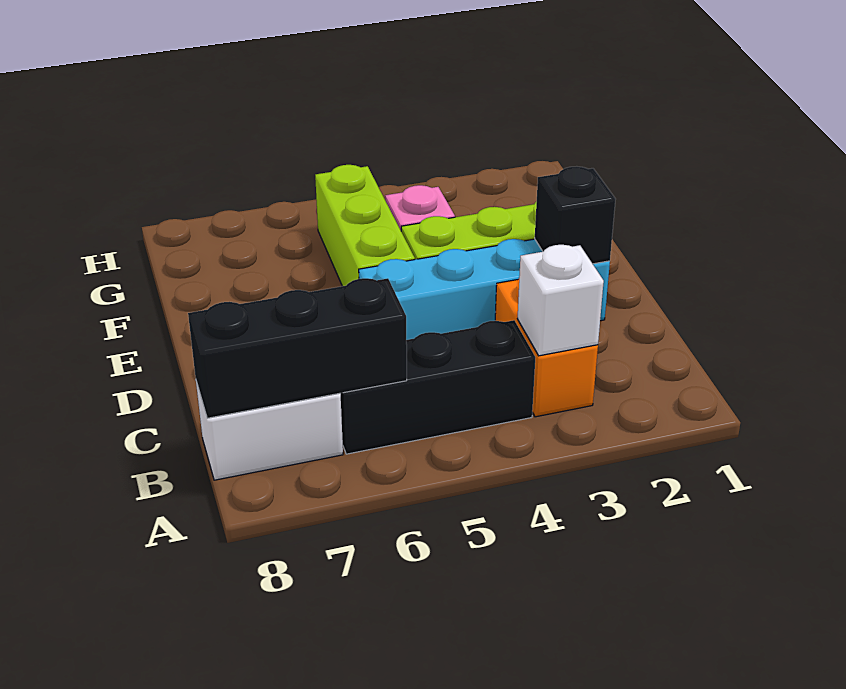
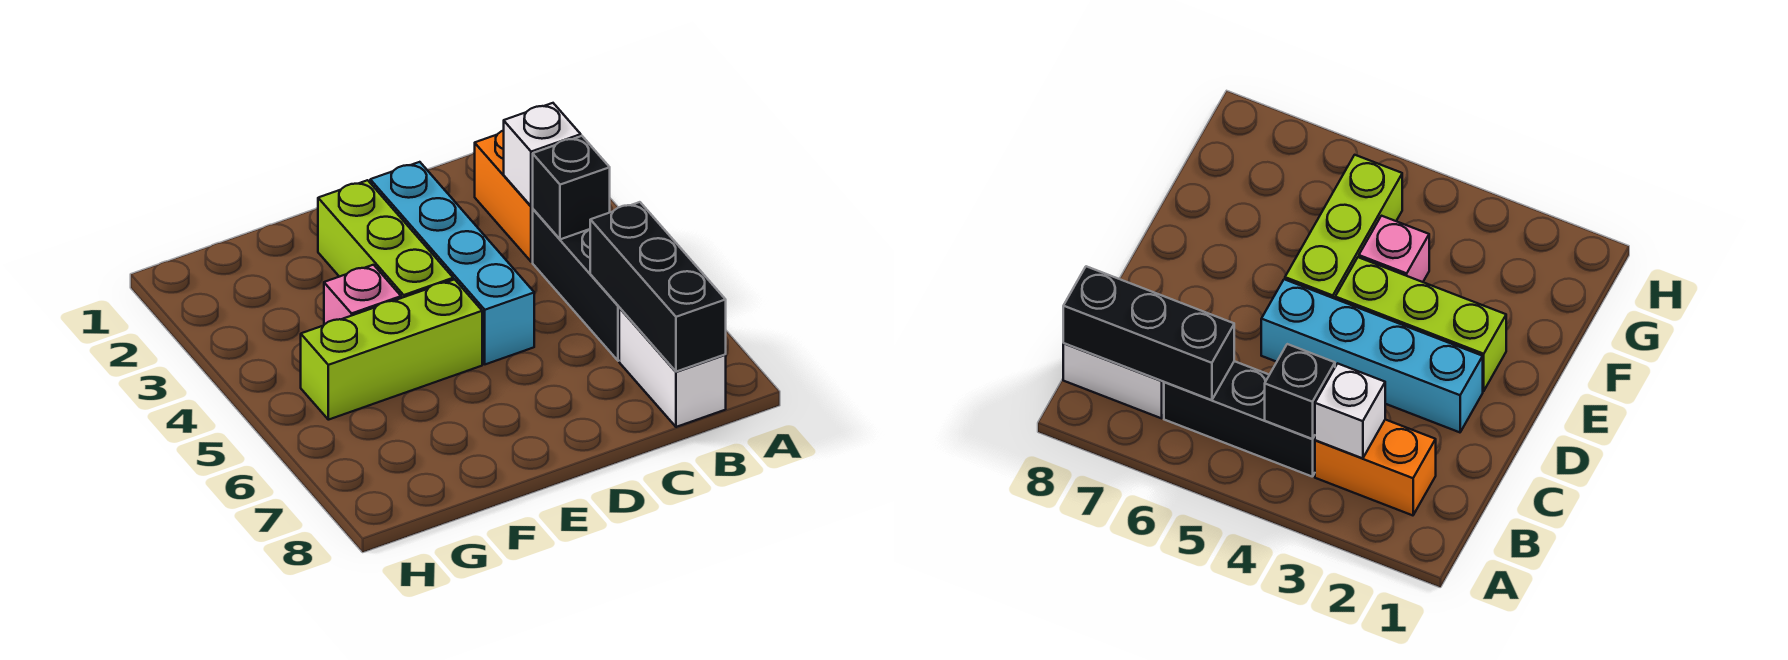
orange 1x2 brick [495,279,598,417] -> orange 1x2 brick turned to [475,130,533,262]
black 1x1 brick [535,166,616,264] -> black 1x1 brick moved to [533,136,610,239]

